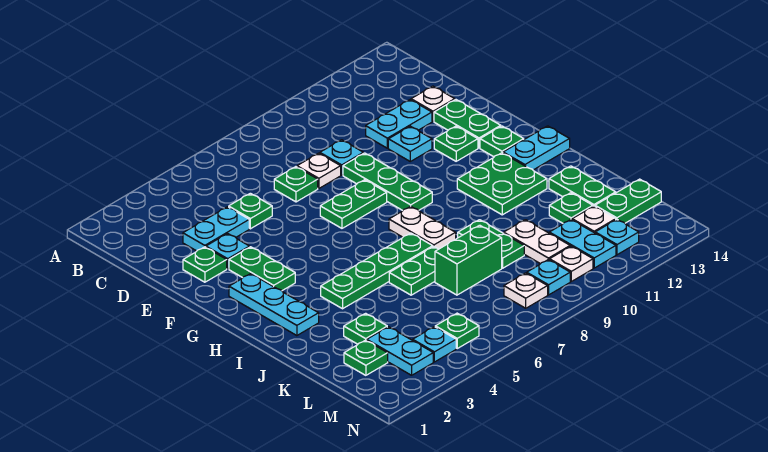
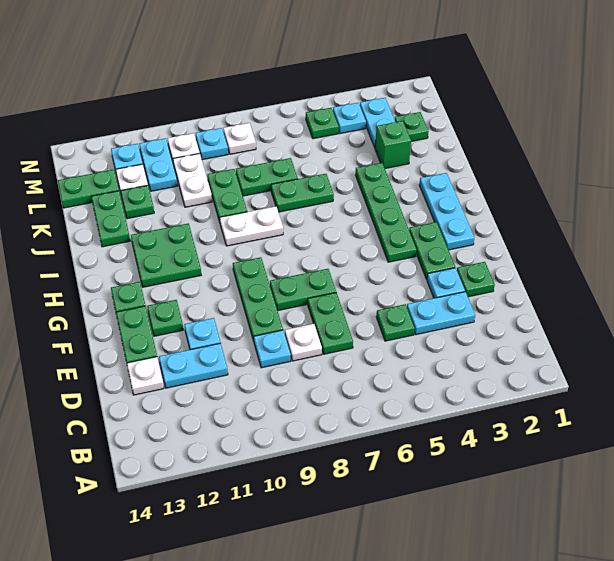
green 1x1 plate [274,167,318,202] -> green 1x2 plate [308,293,353,354]
white 1x2 plate [389,206,456,249] -> white 1x2 plate turned to [220,206,283,246]
cyan 1x2 plate [503,126,570,170] -> none
green 1x4 plate [321,233,433,309] -> green 1x4 plate turned to [356,163,417,262]
green 1x1 plate [344,313,387,344] -> green 1x1 brick [375,121,411,168]
green 1x2 brick [435,225,502,295] -> green 1x2 plate [236,158,298,196]

